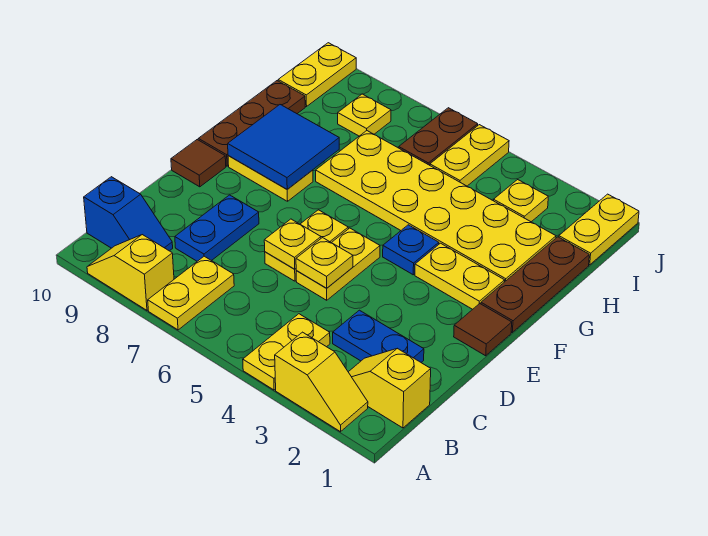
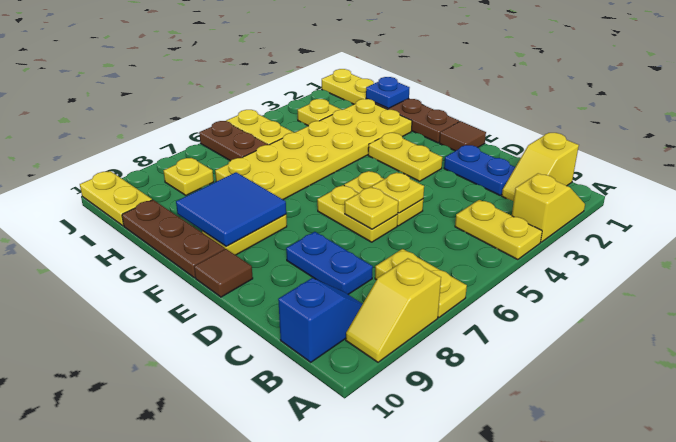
blue 1x2 plate [333,310,424,362] -> blue 1x2 plate turned to [444,145,515,195]
yellow 1x2 plate [415,243,505,309] -> yellow 1x2 plate turned to [368,133,443,181]
blue 1x1 plate [383,225,439,275] -> blue 1x1 plate moved to [366,77,410,108]

